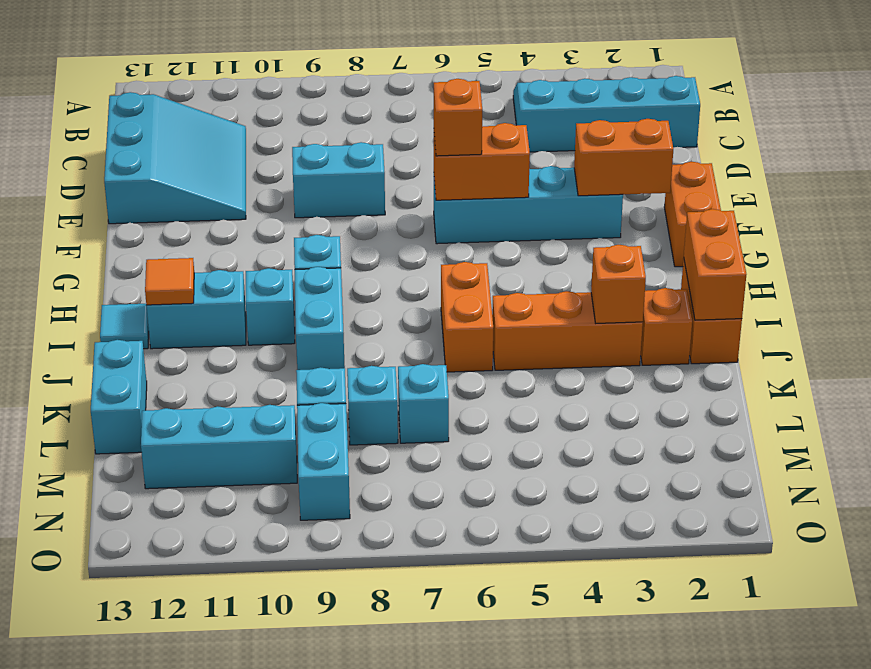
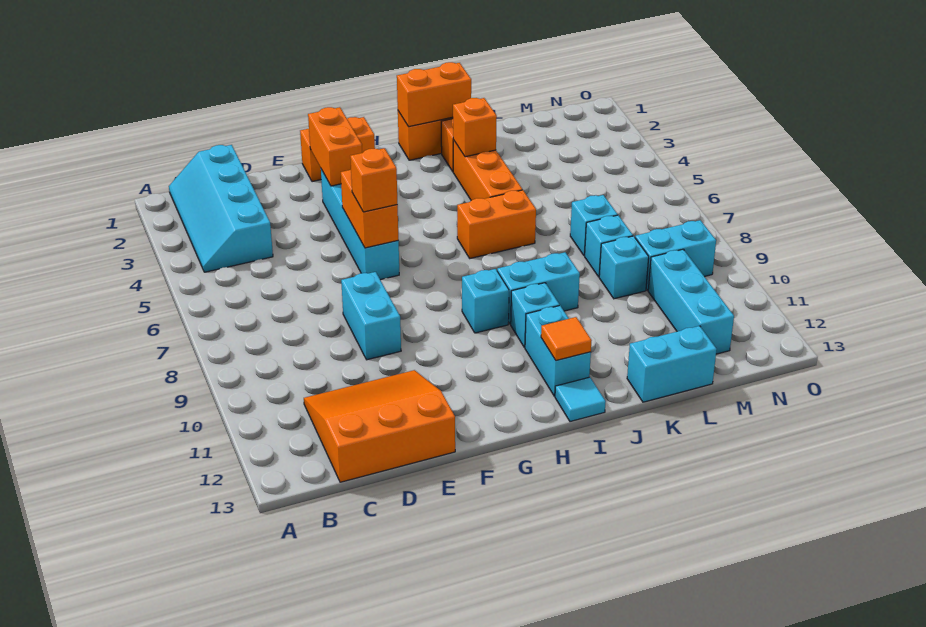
cyan 3x3 slope [104,92,246,224] -> orange 3x3 slope [304,370,455,482]

